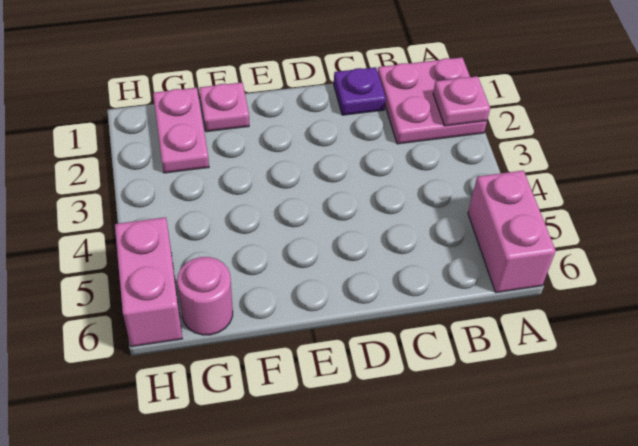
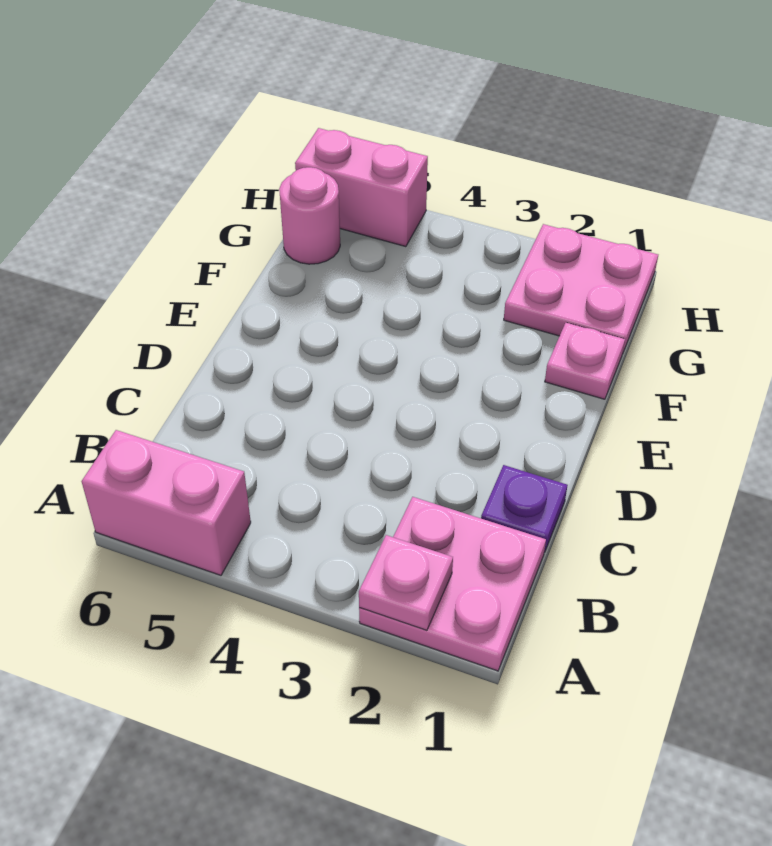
pink 1x2 plate [153,88,209,173] -> pink 2x2 plate [504,224,658,354]

